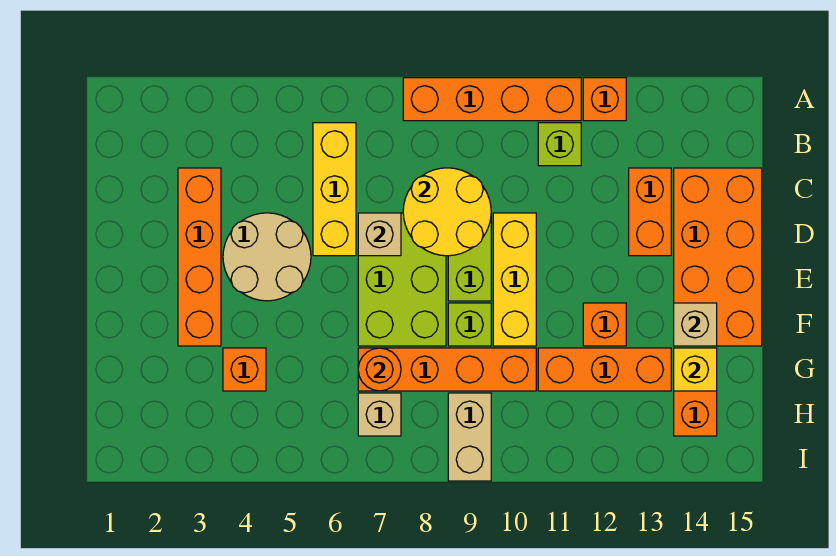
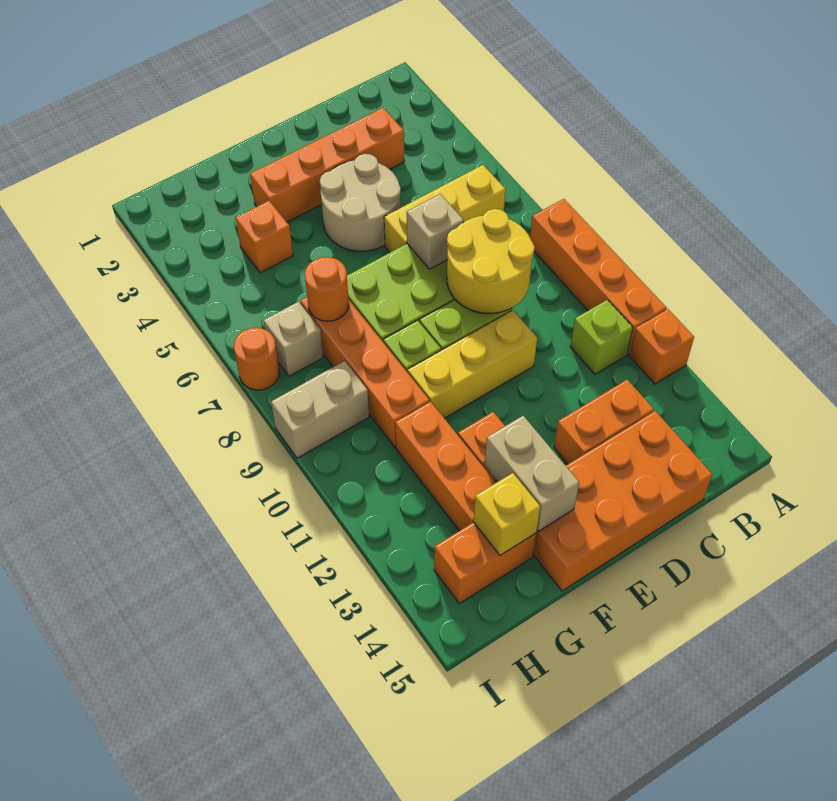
tan 1x1 brick [674,303,717,346] -> tan 1x2 brick [485,416,579,531]
none -> orange 1x1 round brick [234,328,280,390]

